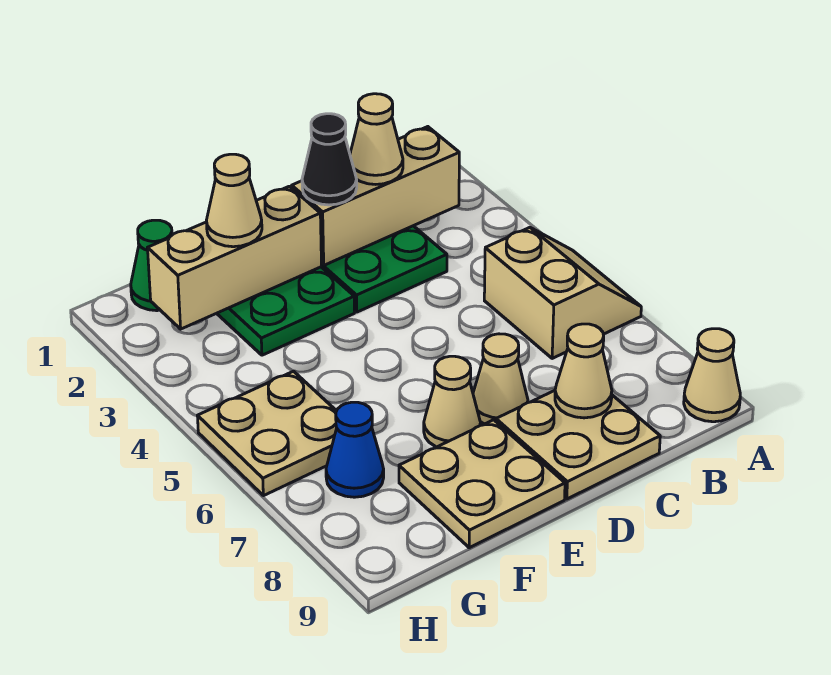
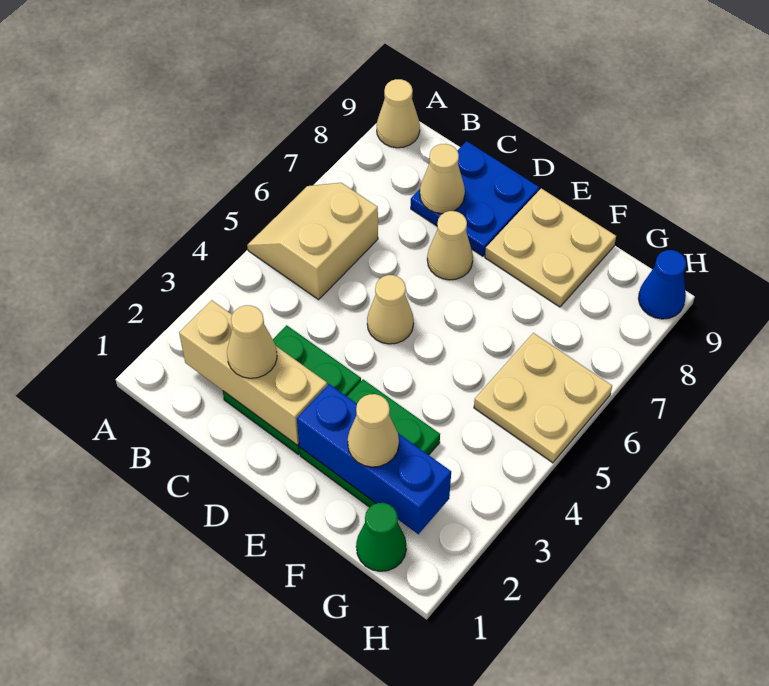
tan 2x2 plate [496,391,660,499] -> blue 2x2 plate [411,141,539,256]
black 1x1 cone [302,114,357,205] -> none
tan 1x3 brick [148,186,322,329] -> blue 1x3 brick [297,384,451,534]
tan 1x1 cone [424,356,481,447] -> tan 1x1 cone moved to [367,275,414,344]
blue 1x1 cone [326,402,384,497] -> blue 1x1 cone moved to [638,250,686,319]

